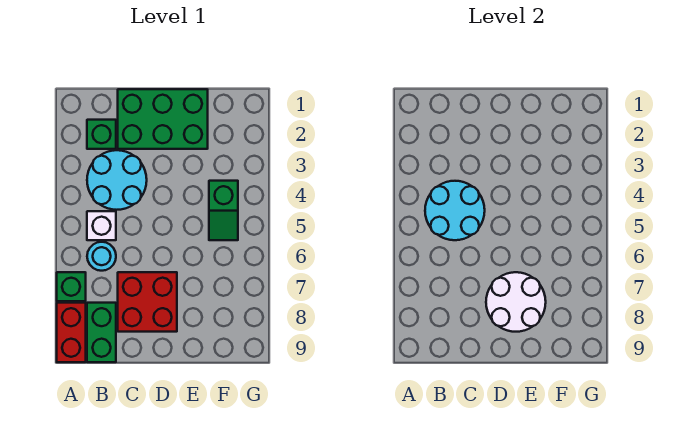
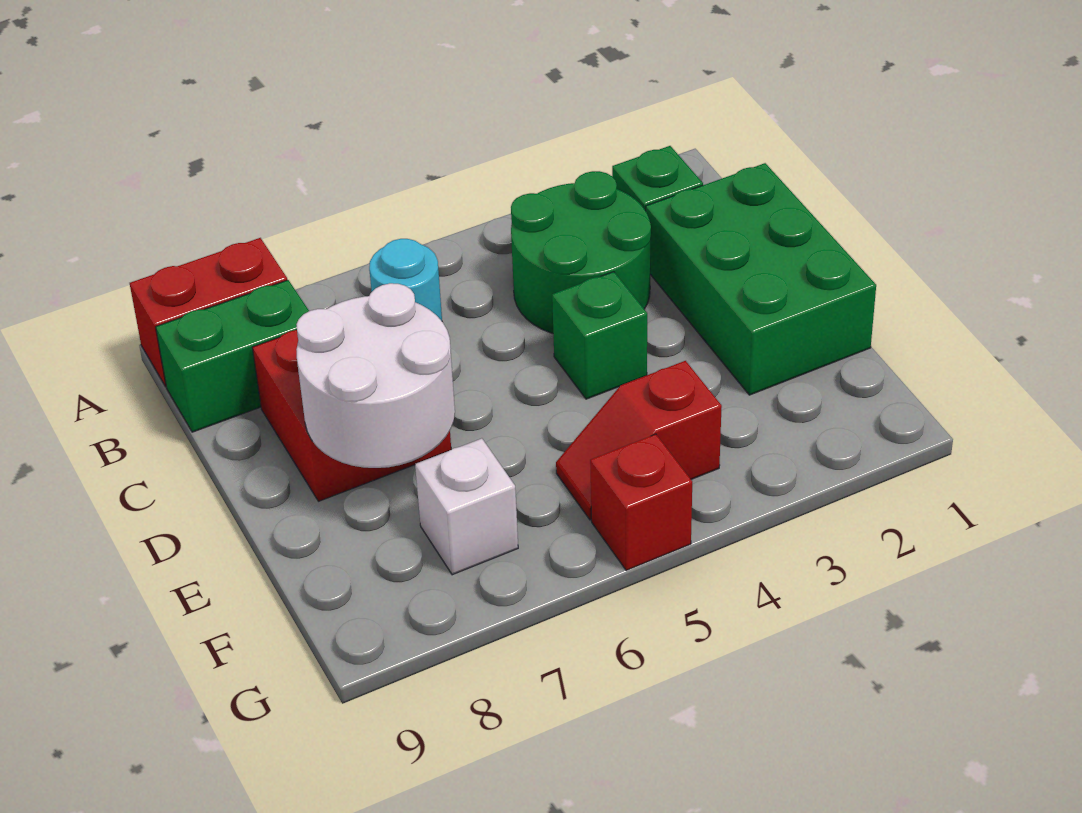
green 1x1 brick [57,272,86,301] -> green 1x1 brick moved to [552,272,647,399]
cyan 2x2 round brick [87,150,147,210] -> green 2x2 round brick [511,171,651,333]
cyan 2x2 round brick [425,181,485,240] -> none
white 1x1 brick [87,211,116,240] -> white 1x1 brick moved to [415,438,518,575]
green 1x2 slope [209,181,238,240] -> red 1x2 slope [556,361,722,520]
none -> red 1x1 brick [590,434,692,570]

